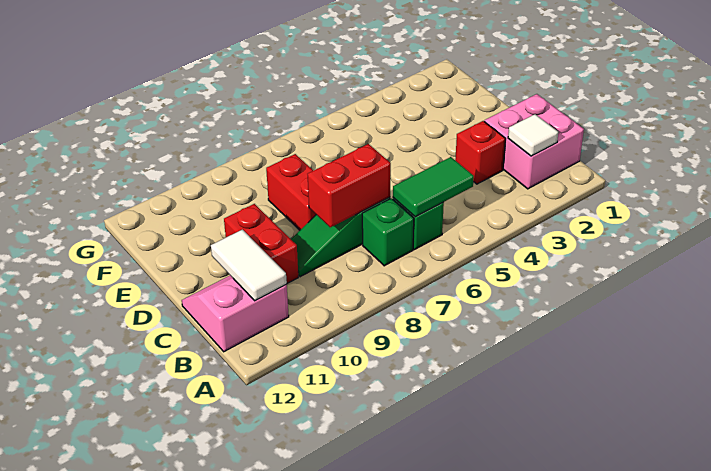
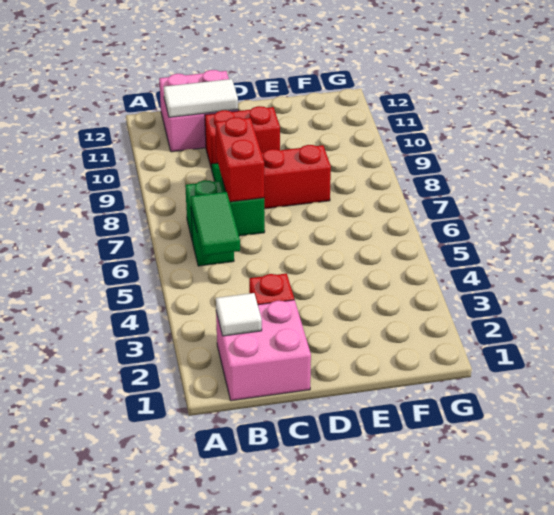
pink 2x2 slope [182,276,289,352] -> pink 2x2 brick [159,70,238,152]

